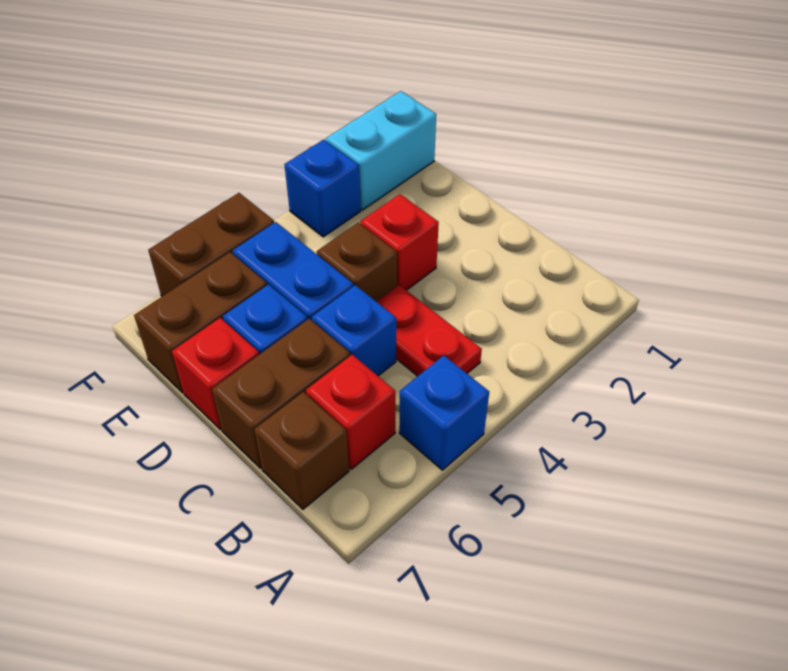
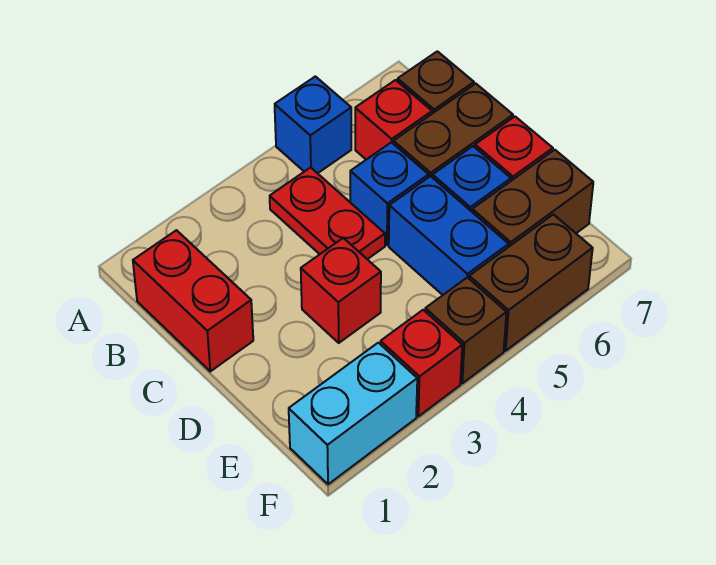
none -> red 1x2 brick [133,230,253,371]
brown 1x1 brick [317,223,397,301] -> brown 1x1 brick moved to [425,277,506,383]
blue 1x1 brick [284,140,361,237] -> red 1x1 brick [380,310,462,416]

